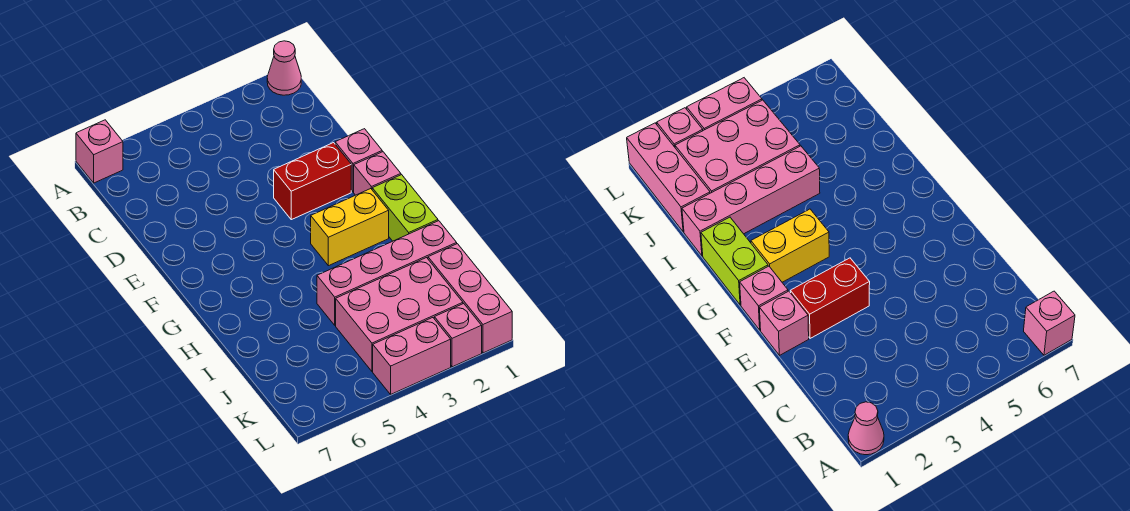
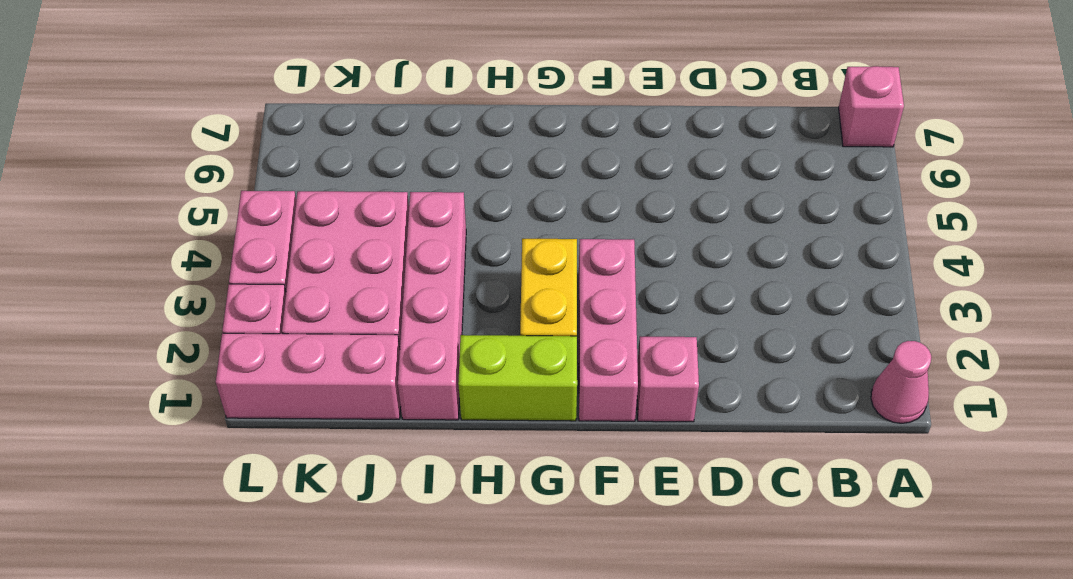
red 1x2 brick [274,143,351,220] -> none
pink 1x1 brick [354,152,401,195] -> pink 1x3 brick [579,239,638,421]

